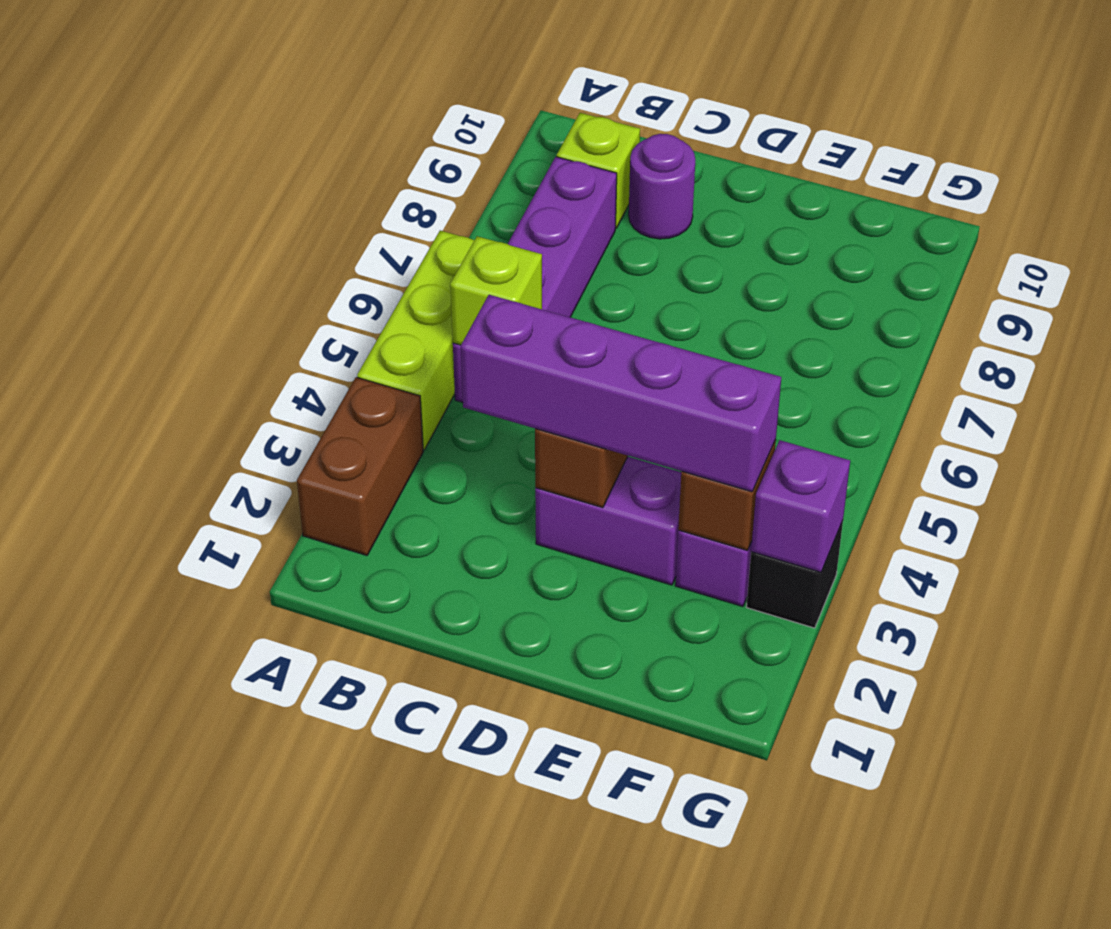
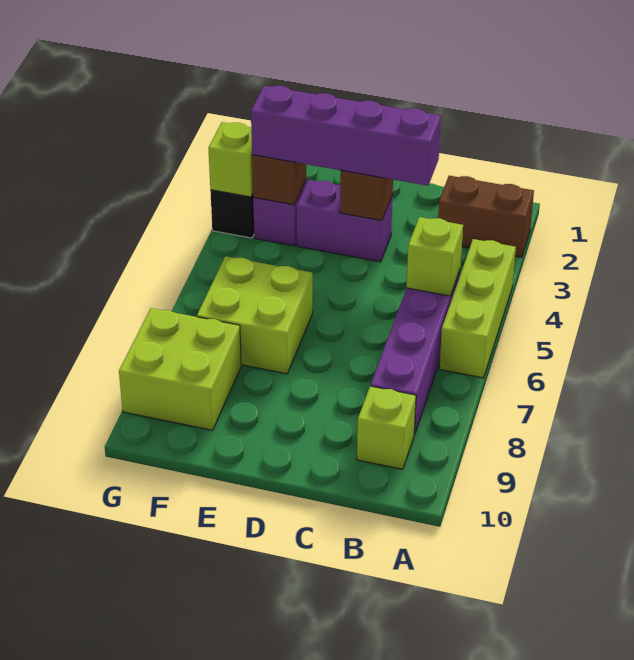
brown 1x2 brick [297,377,423,555] -> brown 1x2 brick turned to [438,176,534,257]
purple 1x1 round brick [629,134,695,239] -> none
none -> lime 2x2 brick [197,256,313,374]
none -> lime 2x2 brick [119,308,241,430]
purple 1x1 brick [751,440,850,572] -> lime 1x1 brick [208,122,253,197]

